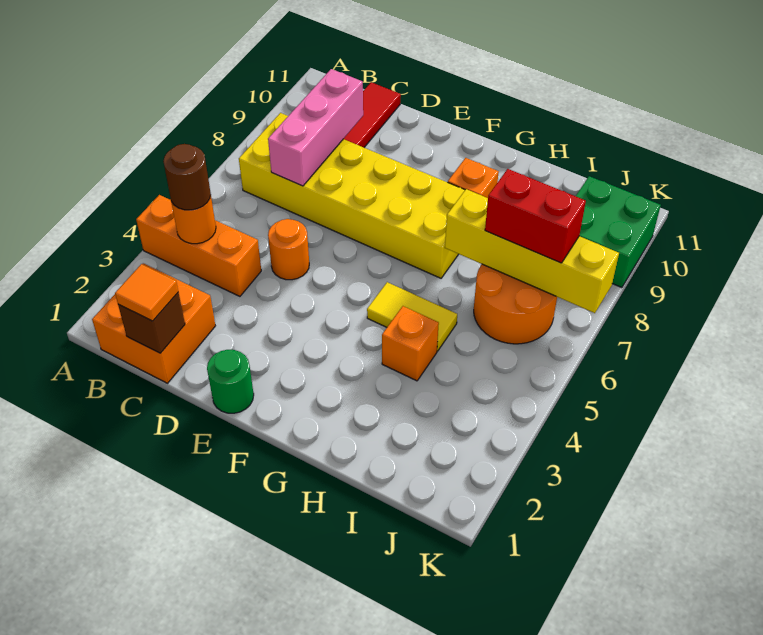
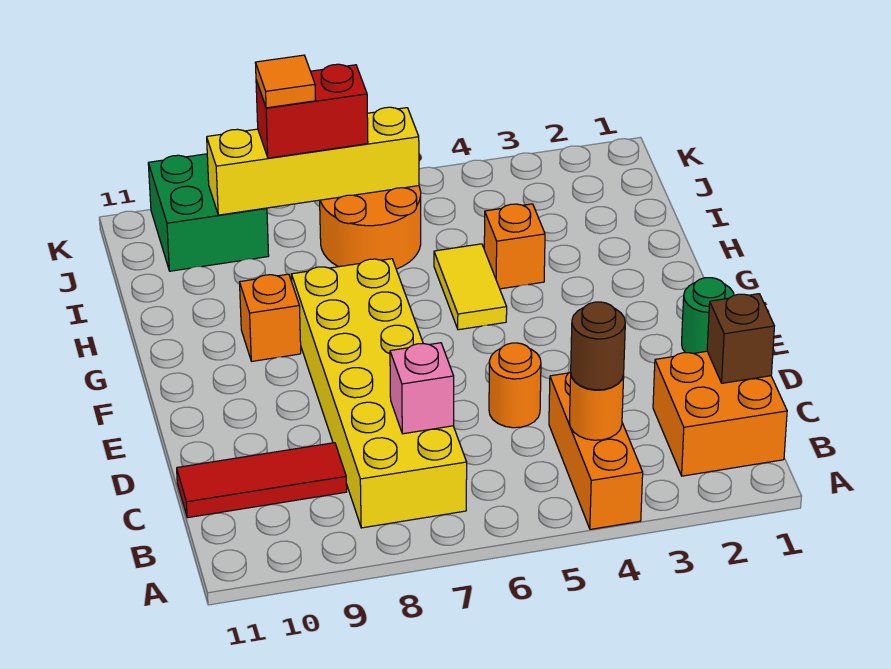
orange 1x1 tile [115,264,178,321] -> orange 1x1 tile moved to [255,55,315,108]
pink 1x3 brick [268,69,363,186] -> pink 1x1 brick [390,343,454,434]
yellow 1x4 brick [445,189,619,313] -> yellow 1x4 brick turned to [207,107,419,215]
red 1x2 brick [485,169,586,263] -> red 1x2 brick turned to [256,64,368,158]

